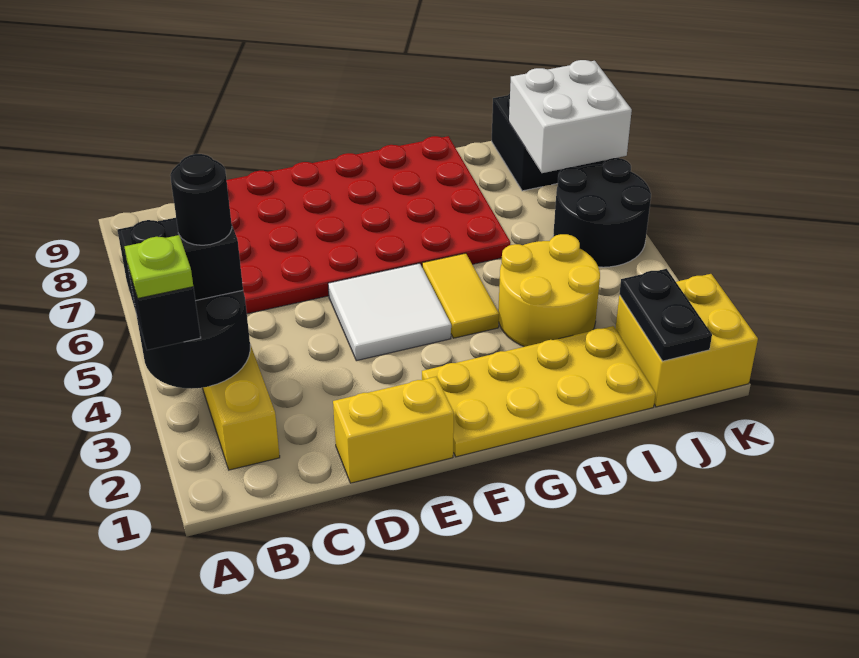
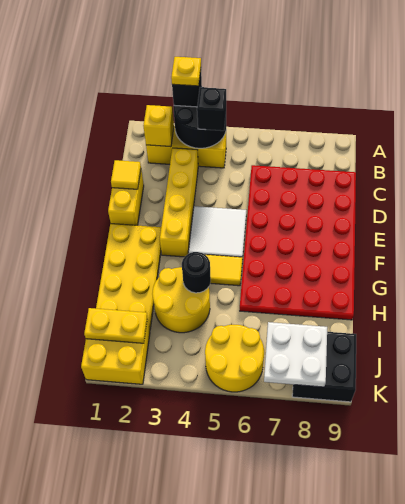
lime 1x1 plate [125,235,193,298] -> yellow 1x1 plate [171,57,201,86]
black 1x2 brick [117,218,243,311] -> black 1x1 brick [197,87,226,131]
none -> yellow 1x1 brick [143,105,174,147]
black 1x1 round brick [170,154,232,245] -> black 1x1 round brick moved to [182,252,211,293]
none -> yellow 1x4 brick [160,148,198,257]
none -> yellow 1x1 tile [111,160,141,189]
black 1x2 plate [619,269,712,361] -> yellow 1x2 plate [84,308,147,343]
black 2x2 round brick [553,158,651,267] -> yellow 2x2 round brick [205,325,264,392]
white 2x2 brick [509,60,632,173] -> white 2x2 plate [264,322,327,387]

